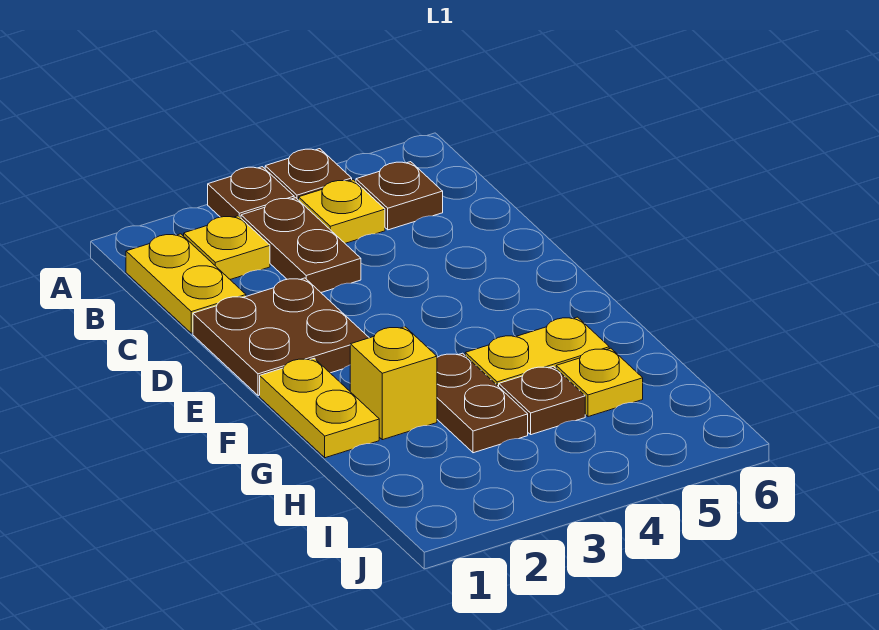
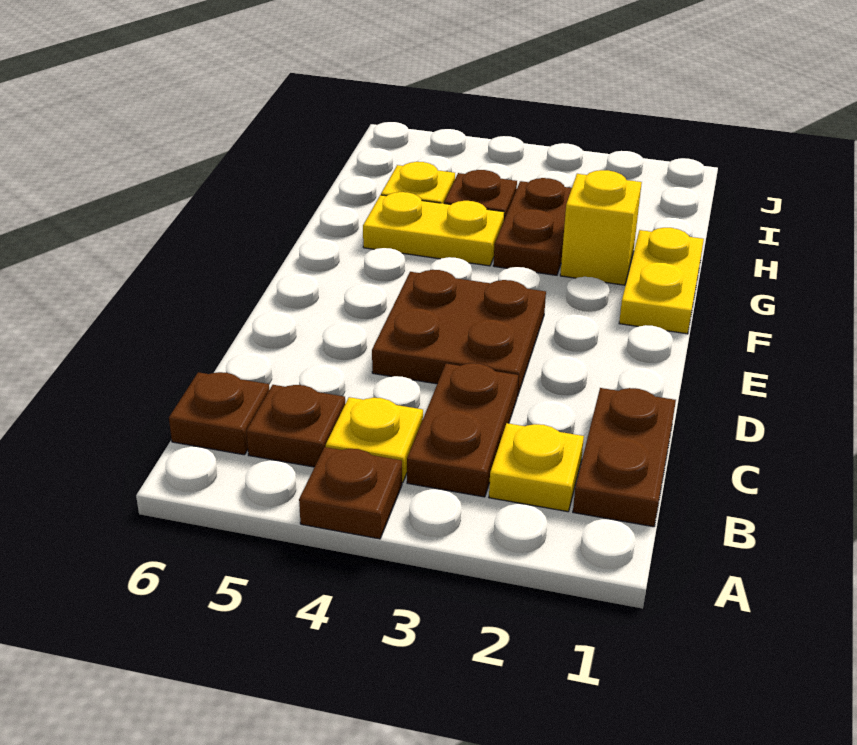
brown 1x1 plate [208,167,294,218] -> brown 1x1 plate moved to [169,372,269,455]
yellow 1x2 plate [126,234,246,333] -> brown 1x2 plate [573,388,676,527]
brown 2x2 plate [193,278,369,396] -> brown 2x2 plate moved to [372,270,546,396]

